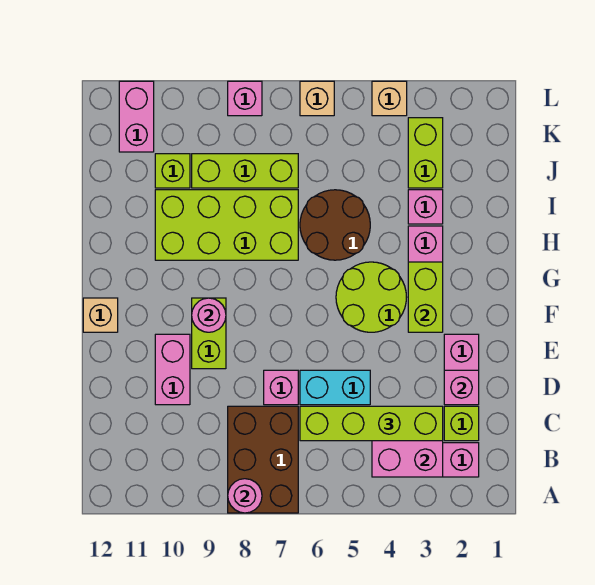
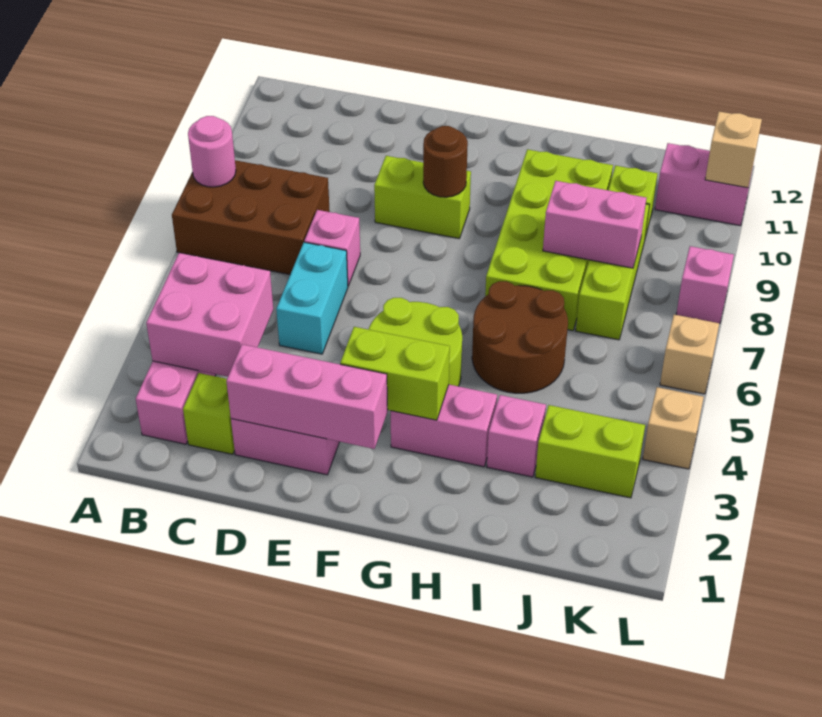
lime 1x4 brick [300,406,443,441] -> none
pink 1x1 brick [444,370,479,405] -> pink 1x3 brick [226,344,388,449]
pink 1x2 brick [155,334,190,405] -> pink 1x2 brick moved to [543,181,646,268]
pink 1x1 round brick [192,298,226,332] -> brown 1x1 round brick [423,126,468,197]
tan 1x1 brick [83,298,118,332] -> tan 1x1 brick moved to [705,112,762,188]

